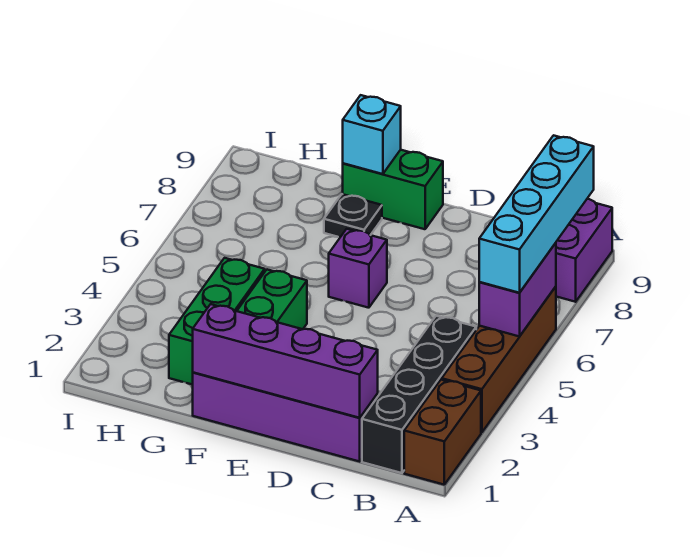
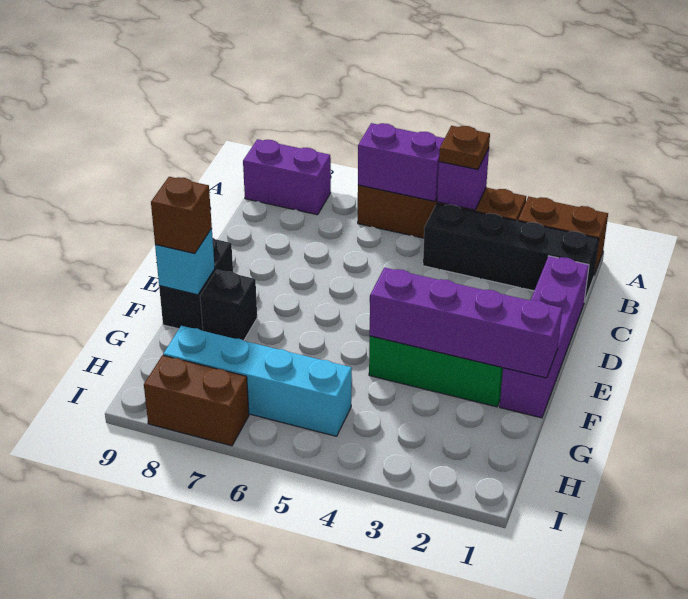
none -> brown 1x1 plate [439,126,490,170]
cyan 1x4 brick [479,135,594,293] -> cyan 1x4 brick moved to [163,326,352,436]
purple 1x4 brick [193,304,378,418] -> purple 1x4 brick turned to [370,268,562,378]
purple 1x1 brick [329,229,387,308] -> purple 1x1 brick moved to [437,148,489,210]
green 1x2 brick [343,150,443,229] -> black 1x2 brick [159,238,233,331]
black 1x1 plate [324,194,382,237] -> black 1x1 brick [200,270,257,340]
none -> brown 1x1 brick [151,177,212,253]
green 1x3 brick [169,258,265,385] -> none
none -> brown 1x2 brick [144,355,249,446]

